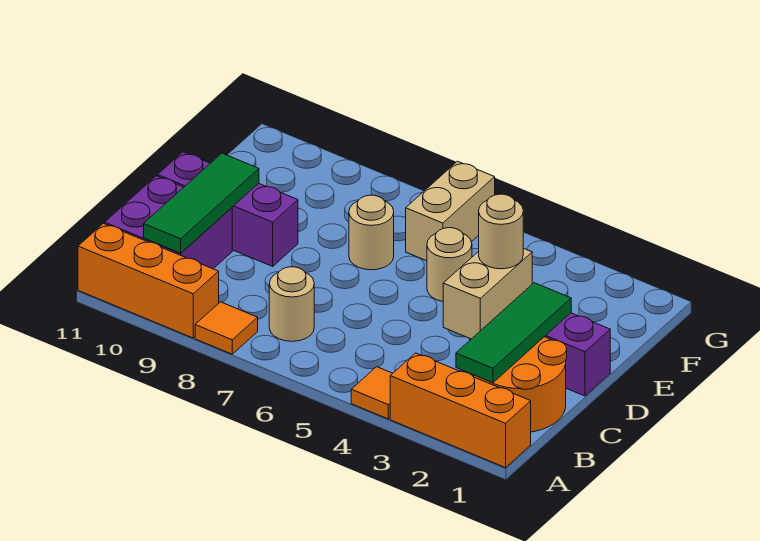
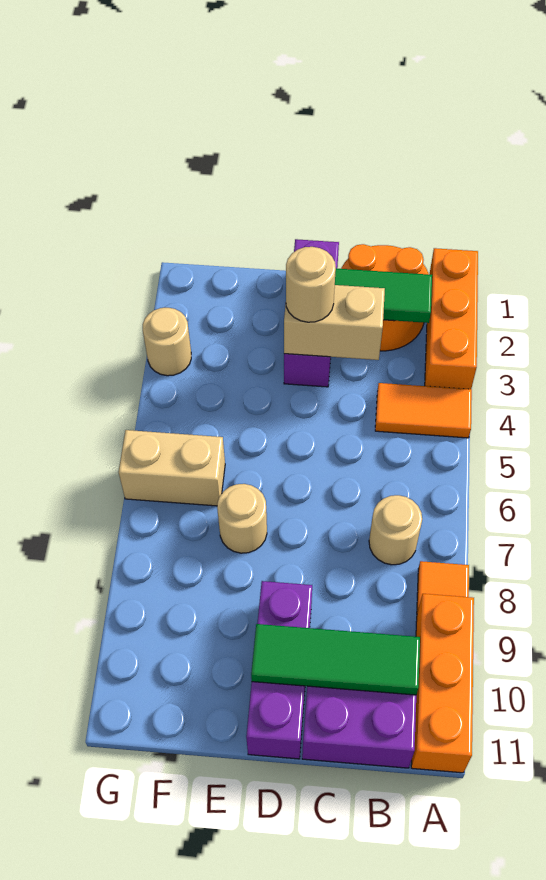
orange 1x1 tile [351,367,393,419] -> orange 1x2 tile [375,383,472,438]
tan 1x1 round brick [427,228,472,302] -> tan 1x1 round brick moved to [143,308,191,376]

